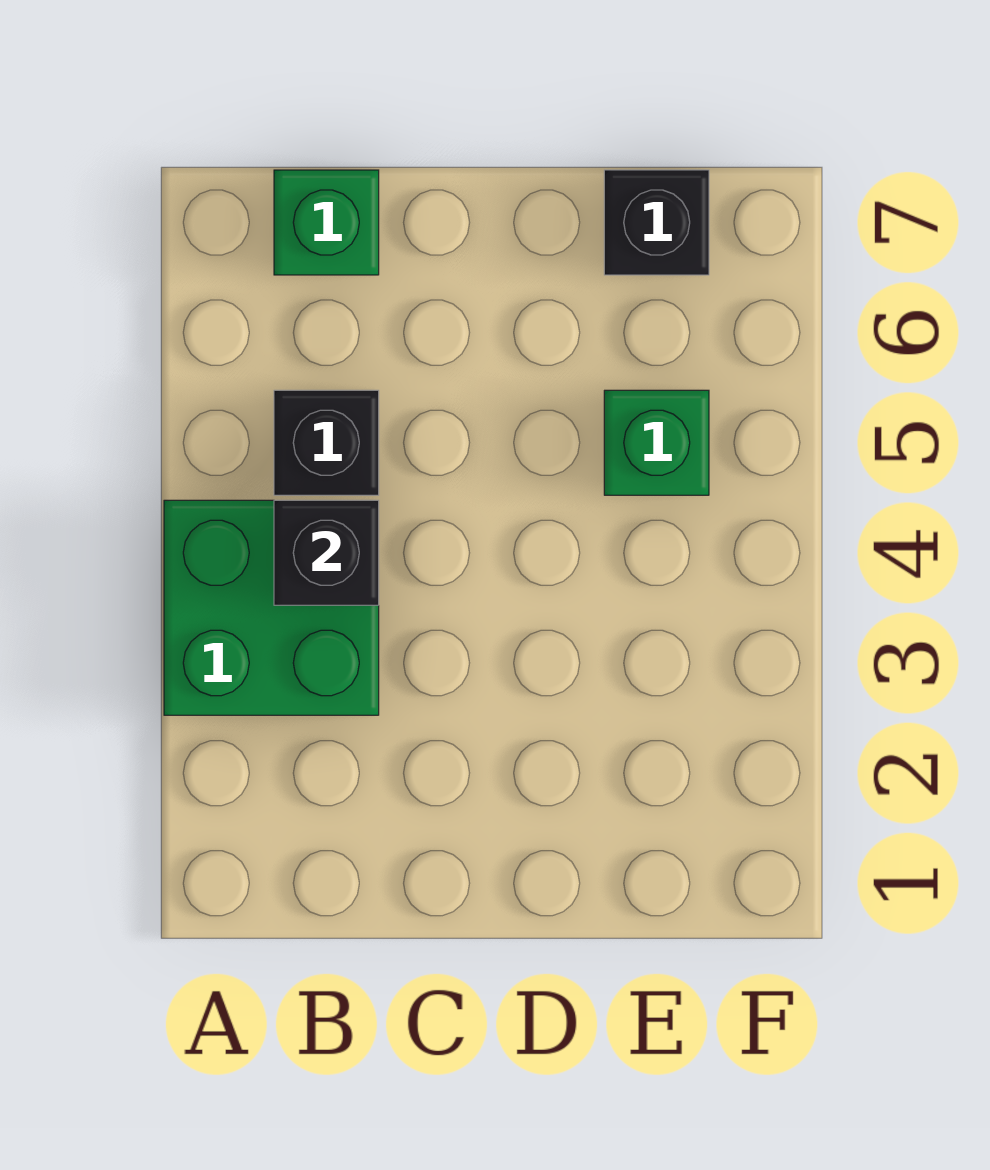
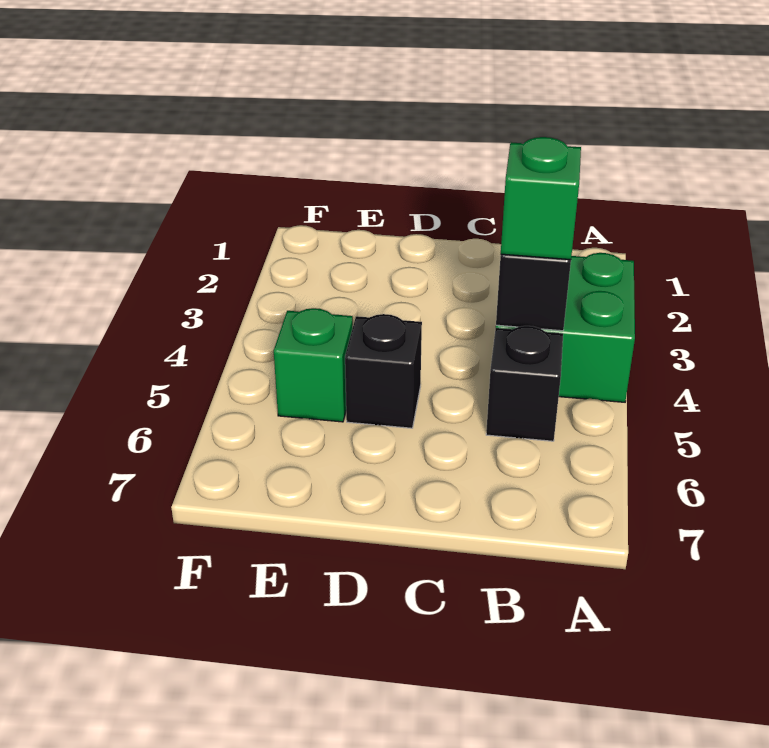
green 1x1 brick [274,170,379,275] -> green 1x1 brick moved to [501,137,581,260]
black 1x1 brick [604,170,709,275] -> black 1x1 brick moved to [345,314,422,428]

